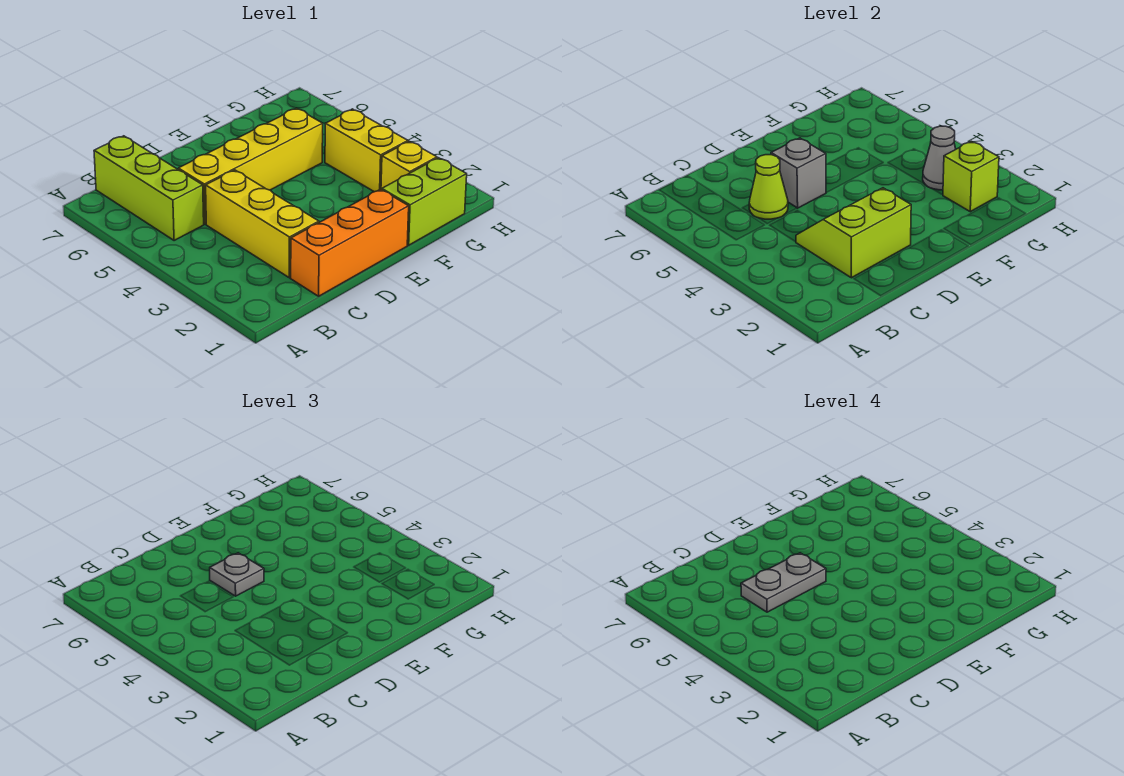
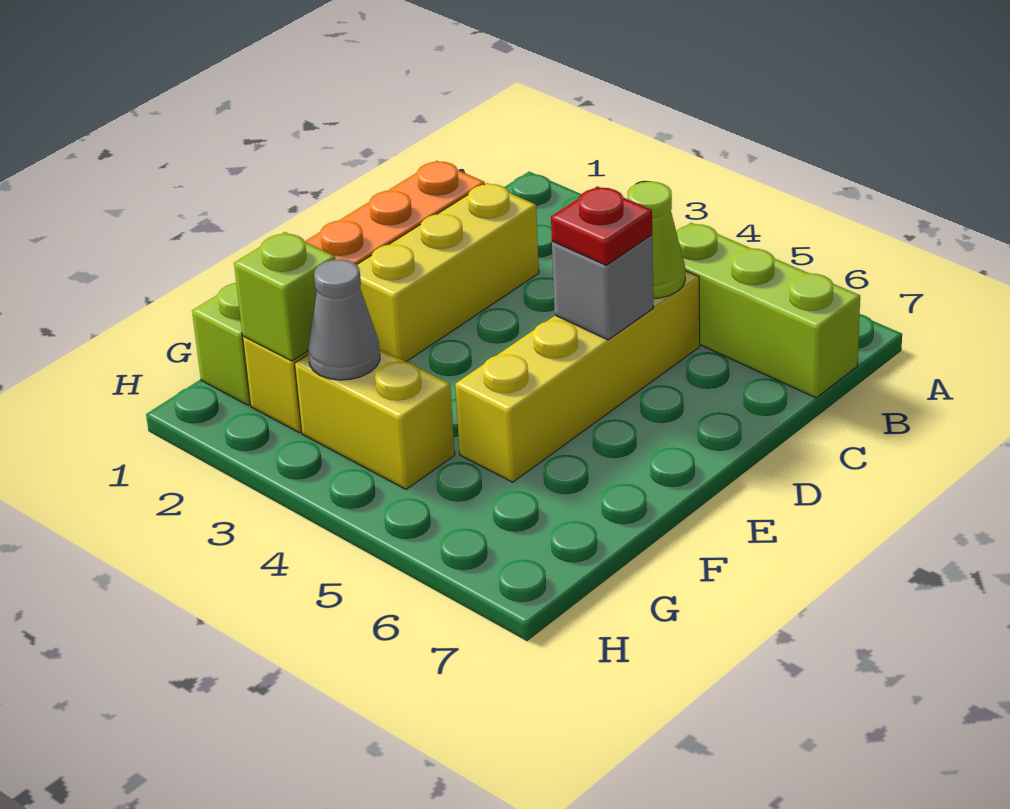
yellow 1x3 brick [206,170,319,278] -> yellow 1x3 brick turned to [357,183,539,362]
lime 2x2 slope [796,188,911,278] -> none
grey 1x2 plate [741,553,826,612] -> none
grey 1x1 plate [210,553,264,596] -> red 1x1 plate [551,186,652,265]

